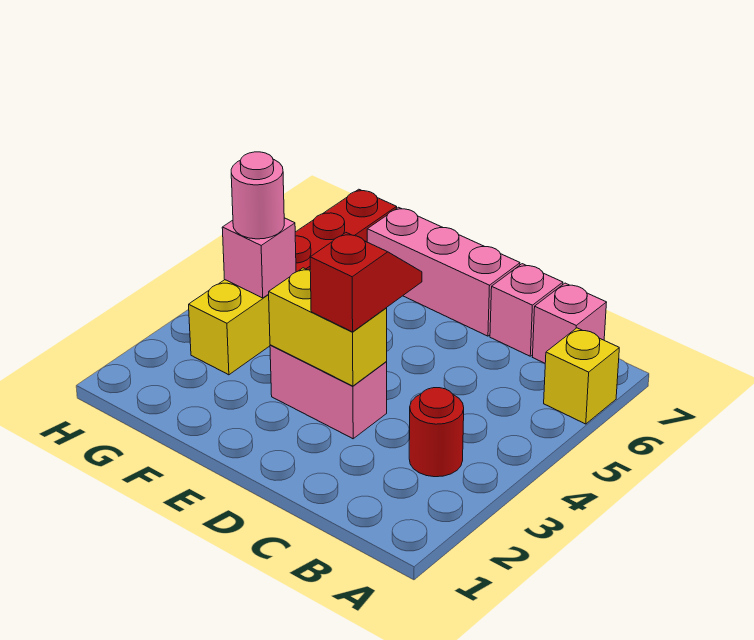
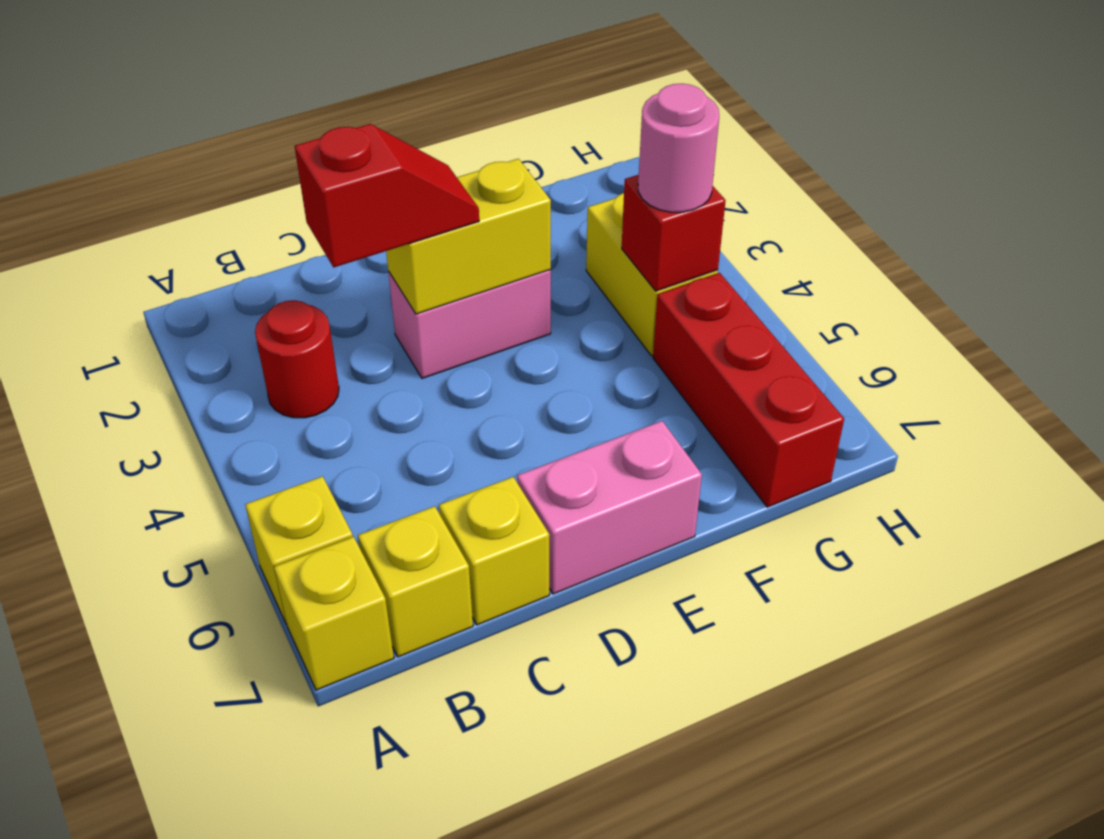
none -> yellow 1x1 brick [274,537,394,690]
pink 1x1 brick [533,283,607,363] -> yellow 1x1 brick [358,506,473,657]
pink 1x1 brick [490,264,563,356] -> yellow 1x1 brick [439,477,549,625]
red 1x2 slope [310,233,422,332] -> red 1x2 slope turned to [295,124,479,267]
pink 1x3 brick [367,207,520,336] -> pink 1x2 brick [517,421,702,594]
pink 1x1 brick [222,218,296,298] -> red 1x1 brick [622,175,726,291]

